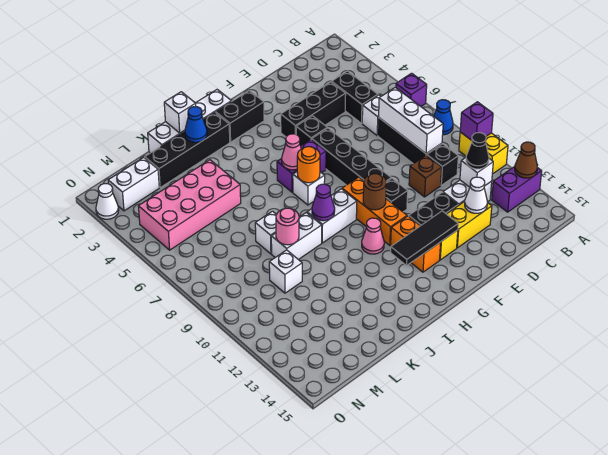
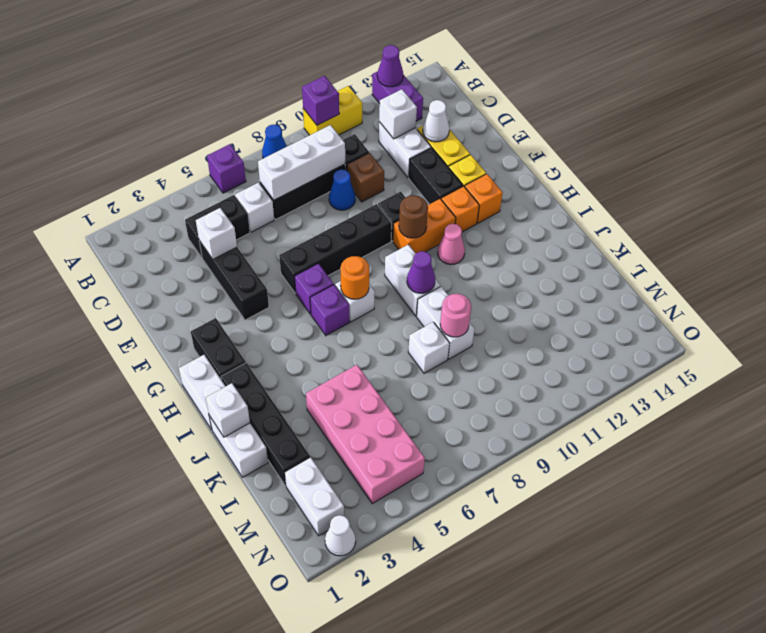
brown 1x1 cone [515,142,537,178] -> purple 1x1 cone [377,45,403,87]
black 1x1 cone [466,133,489,169] -> none
black 1x1 brick [296,116,327,146] -> none
black 1x3 tile [391,211,458,265] -> none
orange 1x3 brick [342,177,407,245] -> orange 1x2 brick [393,199,456,253]
pink 1x1 cone [282,134,301,170] -> none
blue 1x1 cone [185,107,207,142] -> blue 1x1 cone moved to [329,170,355,210]
white 1x1 brick [269,250,302,293] -> white 1x1 brick moved to [196,208,237,259]

